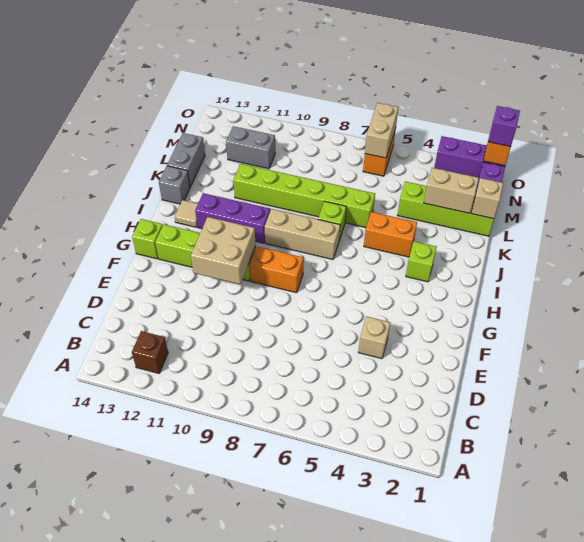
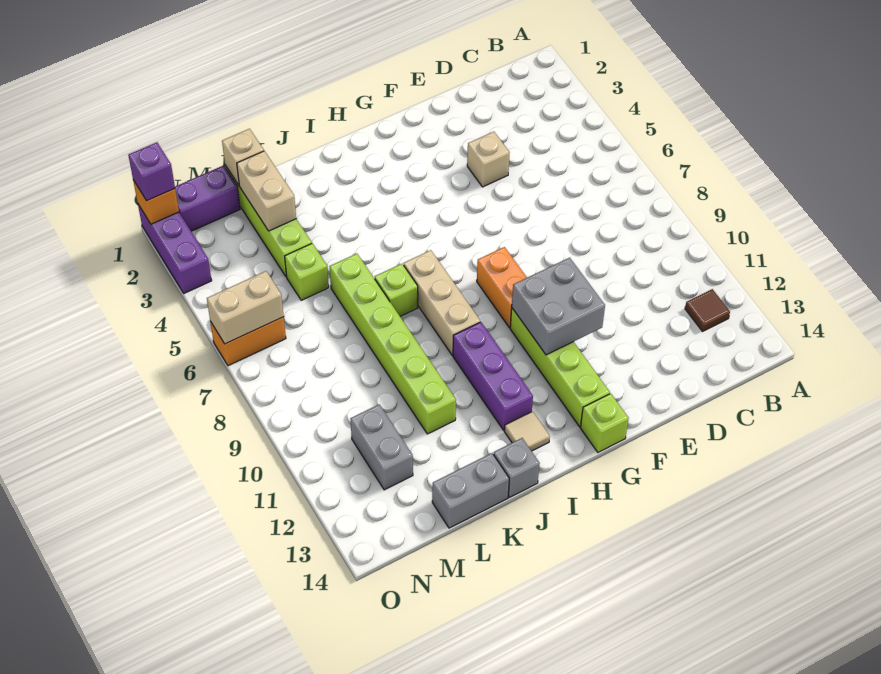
brown 1x1 brick [132,331,168,373] -> brown 1x1 tile [685,289,730,331]
tan 2x2 brick [191,217,256,284] -> grey 2x2 brick [512,258,605,355]
lime 1x1 brick [406,241,437,282] -> lime 1x1 brick moved to [285,243,329,300]
orange 1x2 brick [364,212,417,257] -> none

